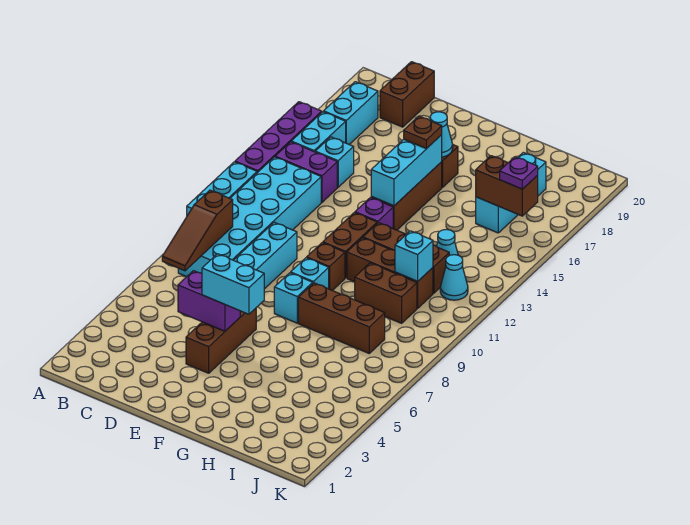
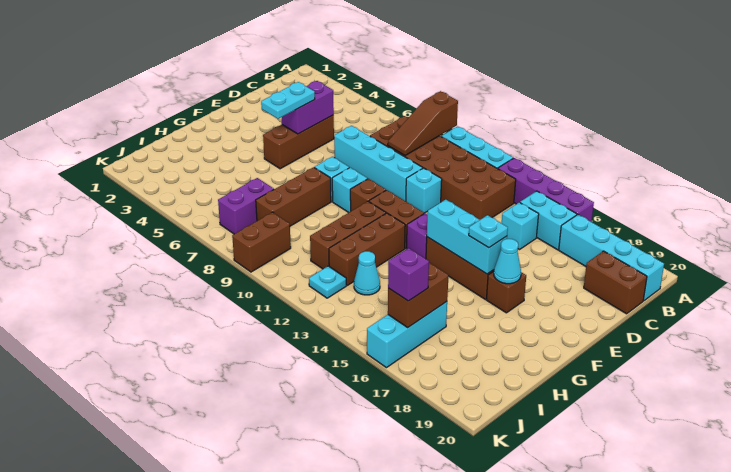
brown 1x3 slope [162,190,233,271] -> brown 1x3 slope turned to [388,91,458,156]
cyan 2x6 brick [178,157,321,277] -> brown 2x6 brick [370,116,516,220]
purple 1x2 brick [275,142,337,202] -> purple 1x2 brick moved to [218,178,274,234]
cyan 1x2 brick [324,82,378,144] -> cyan 1x4 brick [559,215,664,301]
brown 1x3 brick [186,308,256,373] -> brown 1x3 brick turned to [263,115,334,169]
cyan 1x2 brick [202,254,264,314] -> cyan 1x2 plate [261,82,315,119]
brown 1x1 plate [404,116,442,149] -> cyan 1x1 plate [469,215,508,248]
brown 1x2 brick [355,263,417,323] -> brown 1x2 brick moved to [232,212,291,272]
cyan 1x1 brick [395,231,433,281] -> cyan 1x1 brick moved to [406,168,442,213]
cyan 1x3 brick [476,152,546,233] -> cyan 1x3 brick turned to [367,302,447,368]
cyan 1x1 cone [440,255,468,300] -> cyan 1x1 plate [309,266,346,298]
purple 1x1 plate [500,157,538,189] -> purple 1x1 brick [388,248,429,301]

